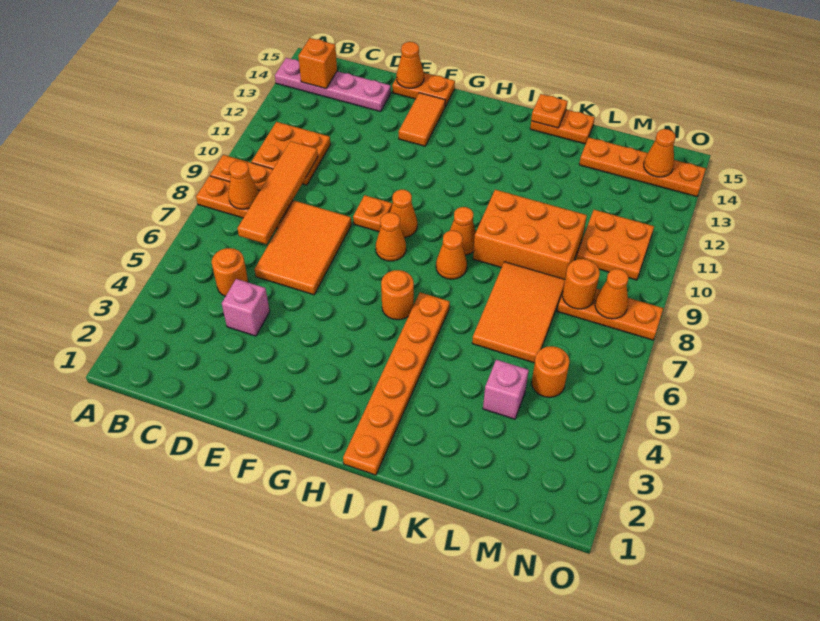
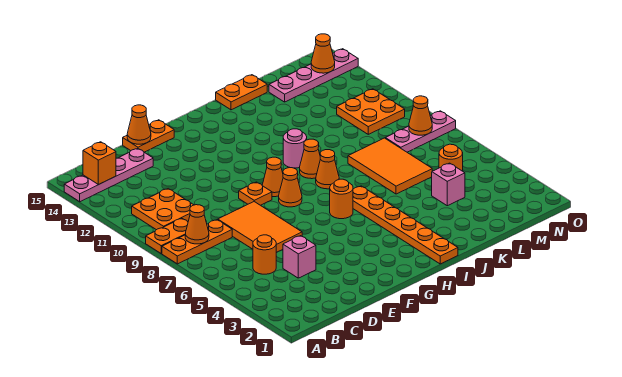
orange 1x4 tile [237,141,318,244] -> none
orange 1x2 tile [399,93,445,146] -> none
none -> pink 1x1 round brick [283,129,307,168]
orange 2x3 brick [473,190,587,279] -> none
orange 1x1 plate [531,94,568,128] -> none
orange 1x4 plate [579,137,706,197] -> pink 1x4 plate [269,49,358,102]
orange 1x3 plate [557,289,663,340] -> pink 1x3 plate [385,111,456,152]
orange 1x1 round brick [562,259,600,309] -> none

